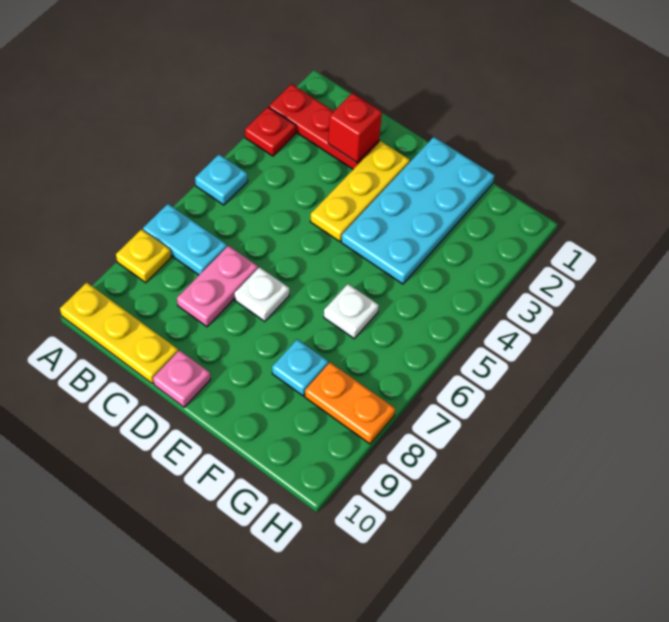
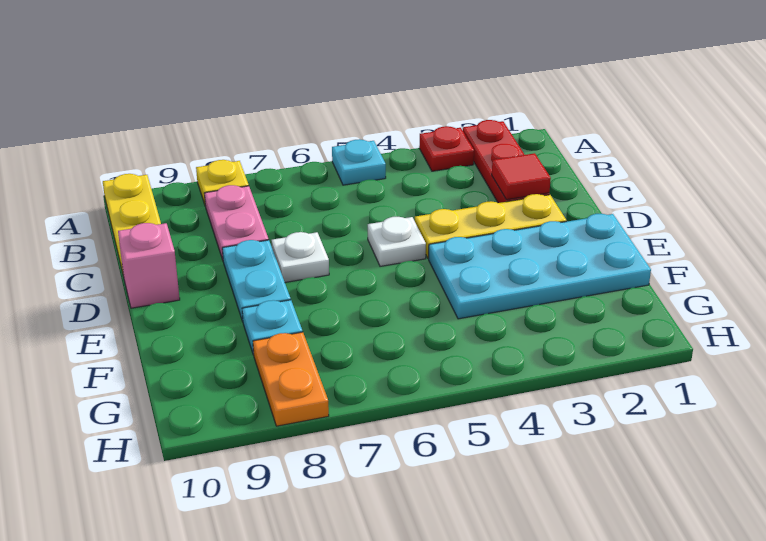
cyan 1x2 plate [143,204,227,275] -> cyan 1x2 plate moved to [222,240,291,321]
red 1x1 brick [328,93,382,162] -> red 1x1 tile [492,153,551,200]
pink 1x2 plate [177,246,258,327] -> pink 1x2 plate turned to [204,185,269,260]
pink 1x1 plate [153,350,210,407] -> pink 1x1 brick [118,223,180,308]
white 1x1 plate [324,284,379,338] -> white 1x1 plate moved to [368,217,426,266]

